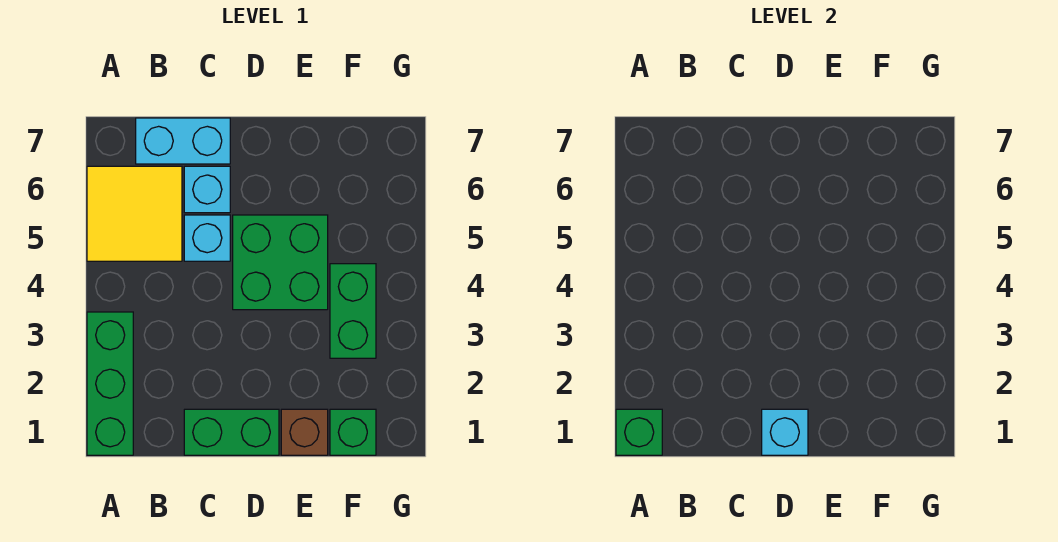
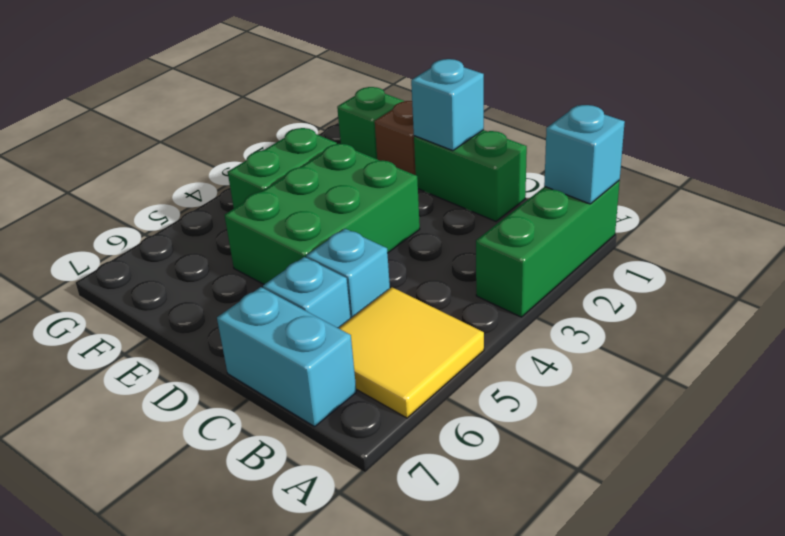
green 1x1 brick [616,409,662,455] -> cyan 1x1 brick [544,105,625,204]
green 2x2 brick [233,215,328,310] -> green 2x3 brick [225,144,420,284]

